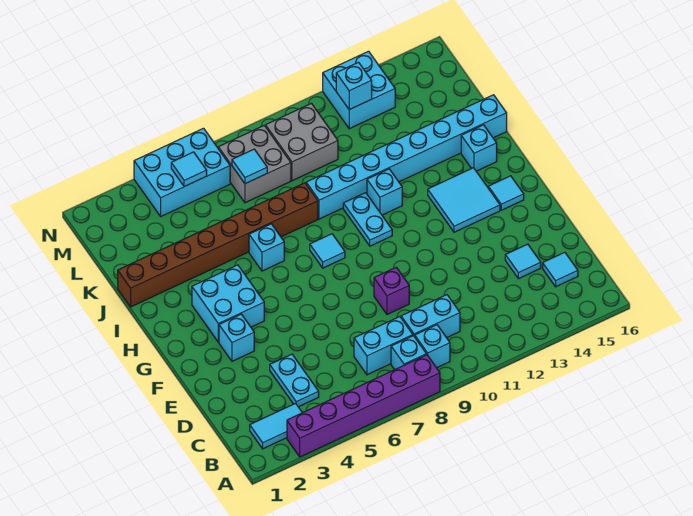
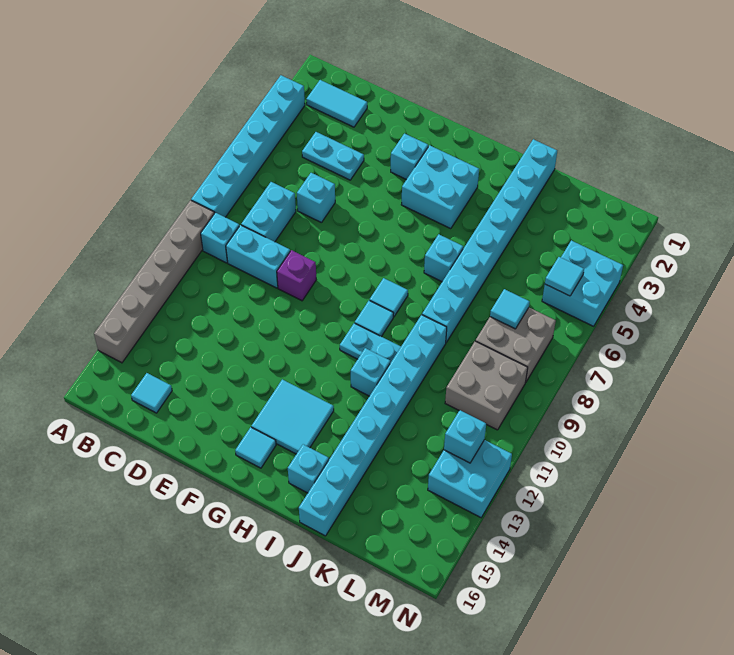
purple 1x6 brick [287,355,440,457] -> cyan 1x6 brick [191,75,305,217]
none -> grey 1x6 brick [94,200,214,363]
cyan 1x2 tile [250,403,302,449] -> cyan 1x2 tile turned to [306,80,367,127]
cyan 1x1 brick [391,336,426,370] -> cyan 1x1 brick moved to [297,173,335,223]
cyan 1x2 brick [401,295,460,338] -> cyan 1x2 brick turned to [226,225,290,288]
cyan 1x1 tile [505,244,541,279] -> cyan 1x1 tile moved to [355,300,394,337]
brown 1x8 brick [118,183,318,307] -> cyan 1x8 brick [422,139,557,342]
cyan 2x3 brick [134,128,230,216] -> cyan 2x2 brick [542,240,623,326]

